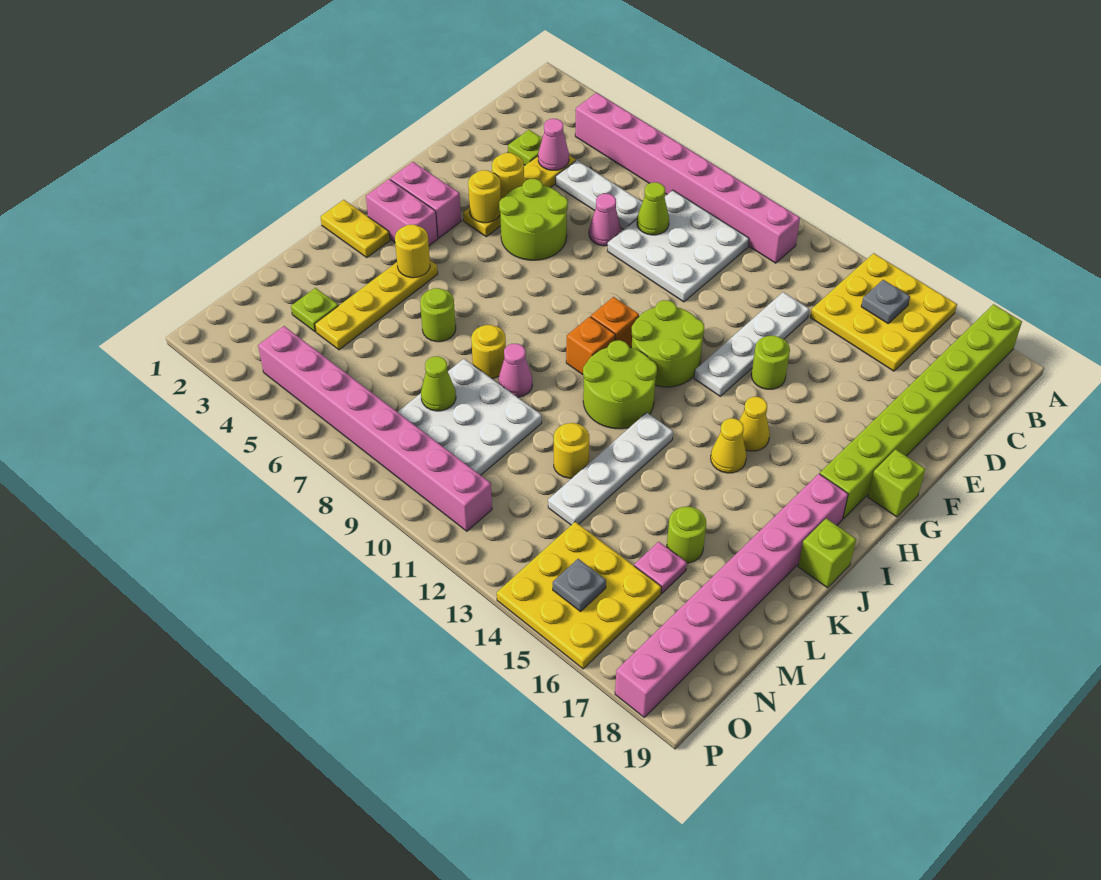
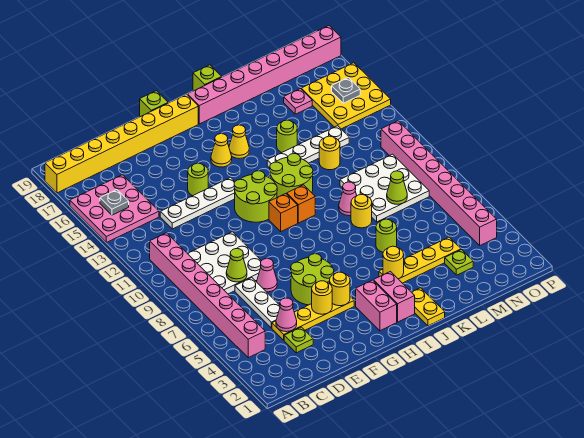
yellow 3x3 plate [810,253,957,371] -> pink 3x3 plate [70,175,159,242]
lime 1x8 brick [820,304,1022,519] -> yellow 1x8 brick [45,94,198,193]
lime 1x1 round brick [667,507,706,563] -> lime 1x1 round brick moved to [277,120,297,153]

